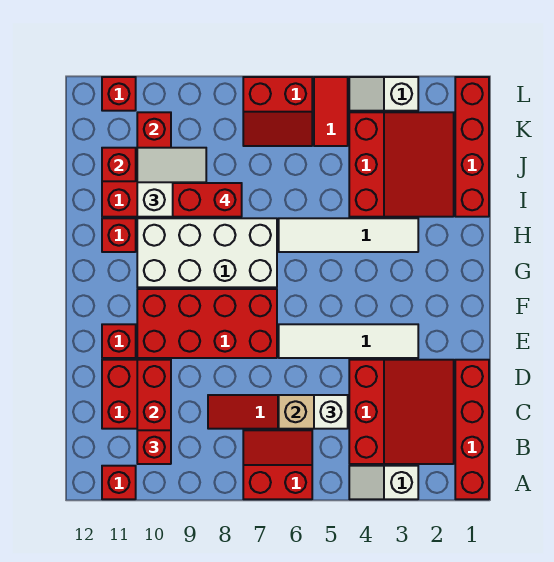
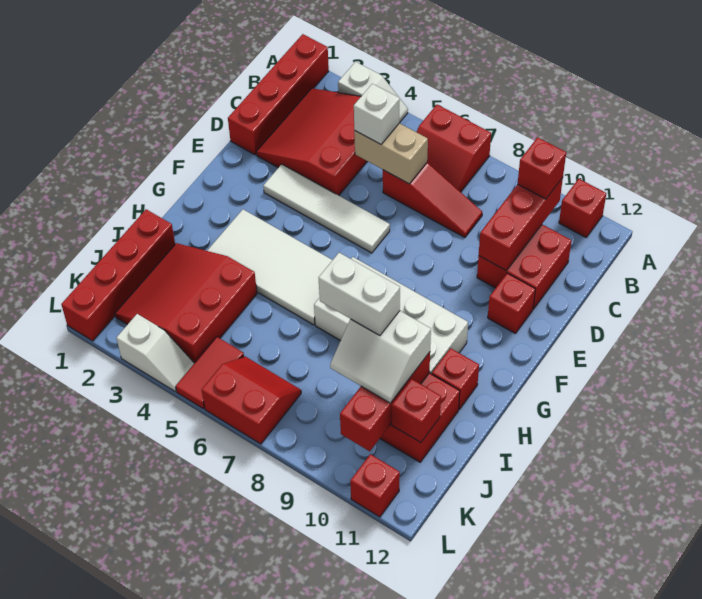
red 2x4 brick [137,289,277,358] -> none
white 1x4 tile [279,218,418,252] -> white 2x4 tile [207,209,332,325]
red 1x2 brick [173,183,242,217] -> white 1x2 brick [319,253,400,336]

